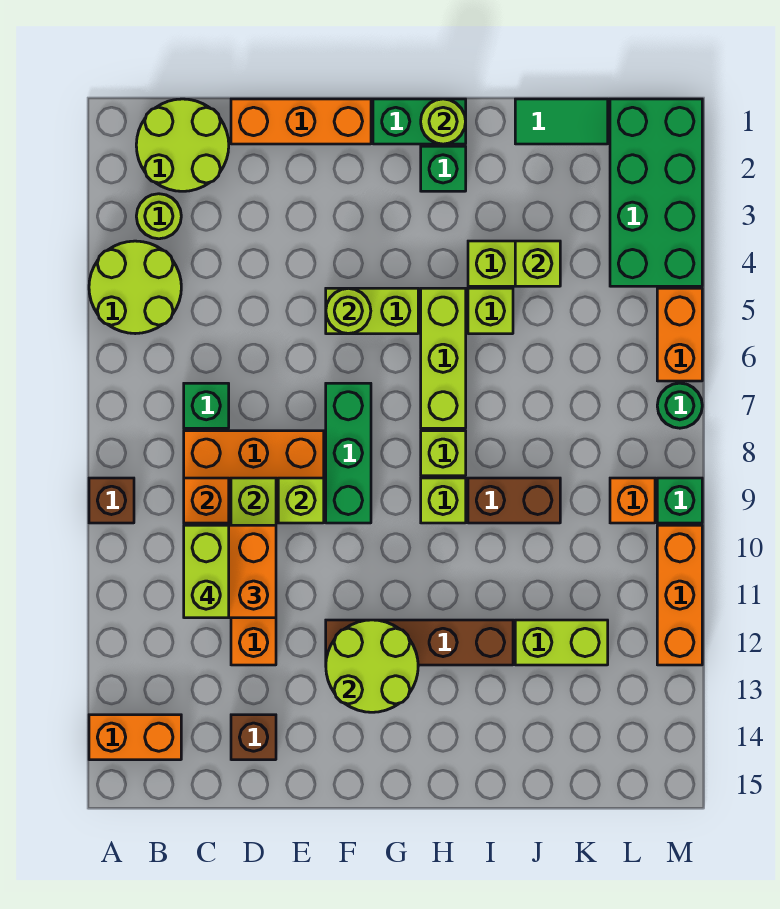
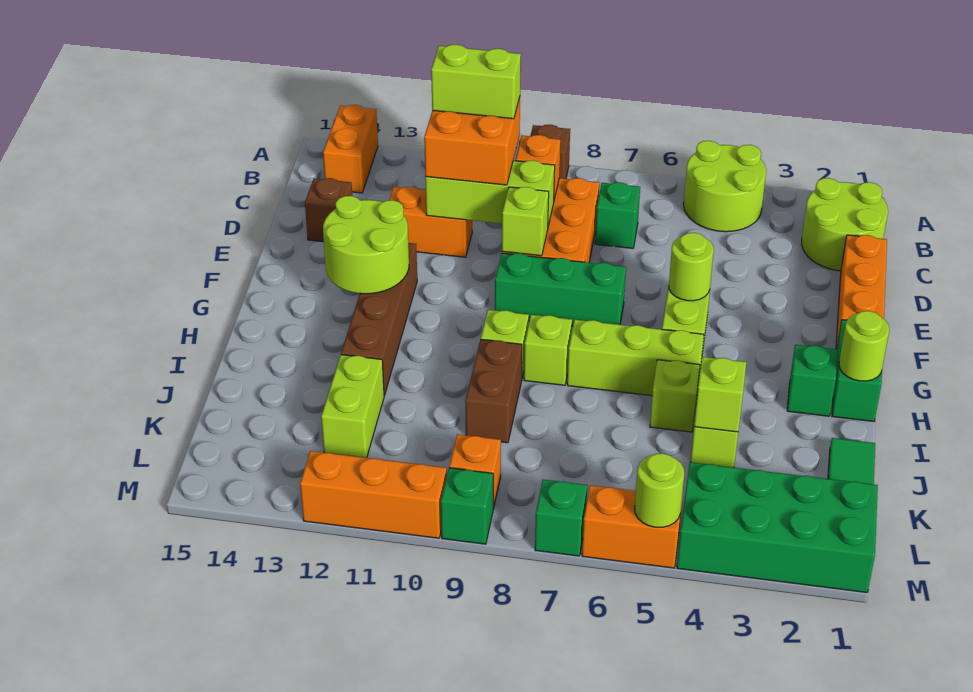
lime 1x1 round brick [136,194,181,239] -> lime 1x1 round brick moved to [635,453,684,527]
green 1x1 round brick [657,383,702,428] -> green 1x1 brick [535,480,587,556]

